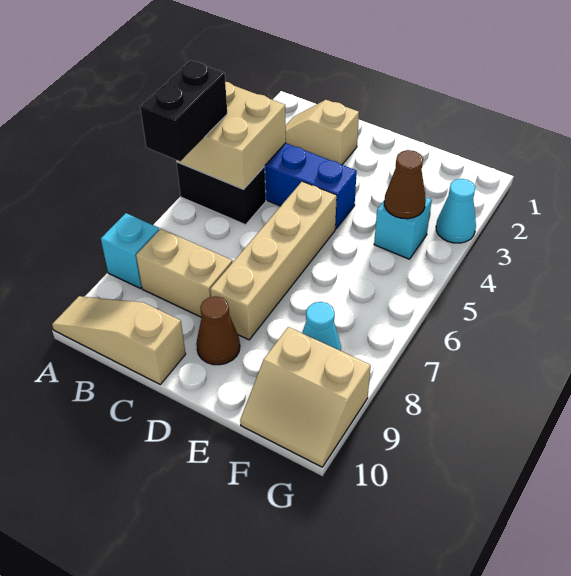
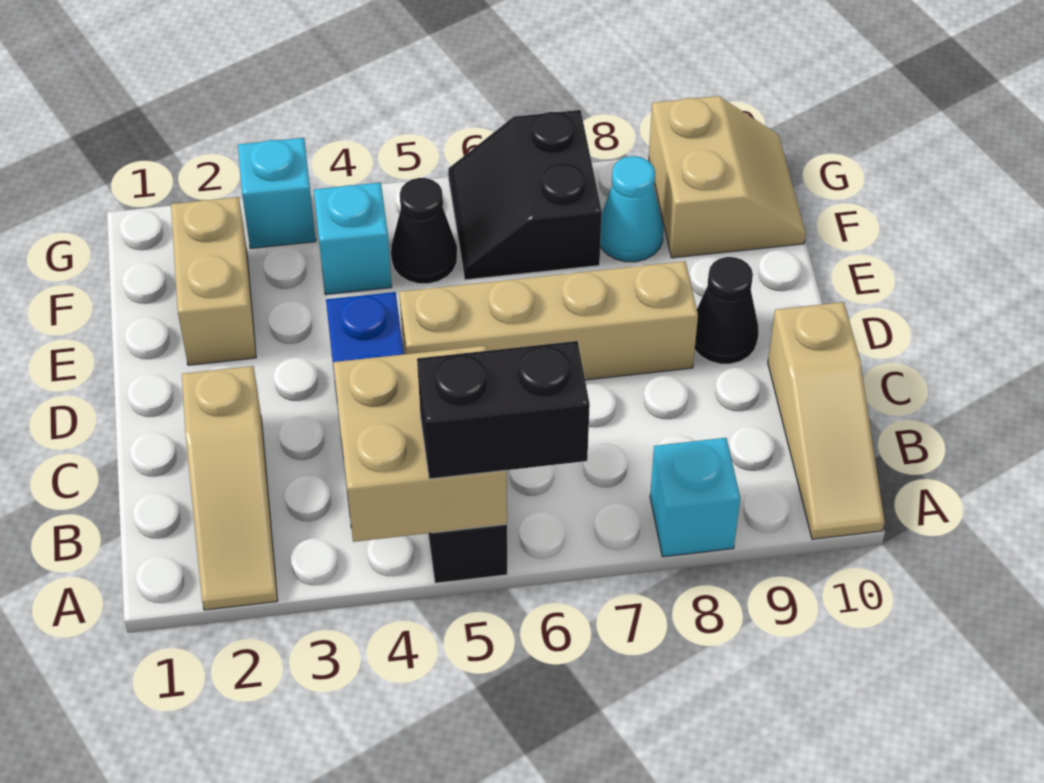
tan 1x2 slope [286,100,359,165] -> tan 1x3 slope [182,366,277,610]
tan 1x2 brick [136,229,232,317] -> tan 1x2 brick moved to [171,197,256,365]
brown 1x1 cone [196,296,240,365] -> black 1x1 cone [695,257,759,364]
brown 1x1 cone [384,150,426,219] -> none
none -> black 1x1 cone [391,178,457,284]
none -> black 2x2 slope [448,110,602,280]
cyan 1x1 cone [436,179,476,243] -> cyan 1x1 brick [238,138,316,249]

